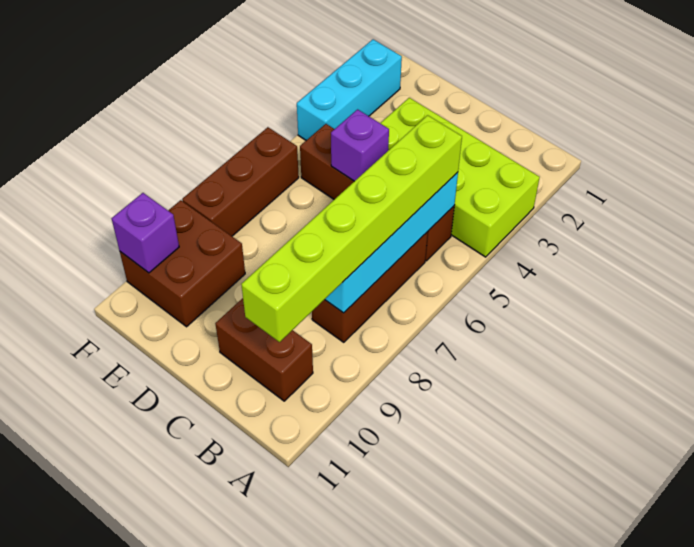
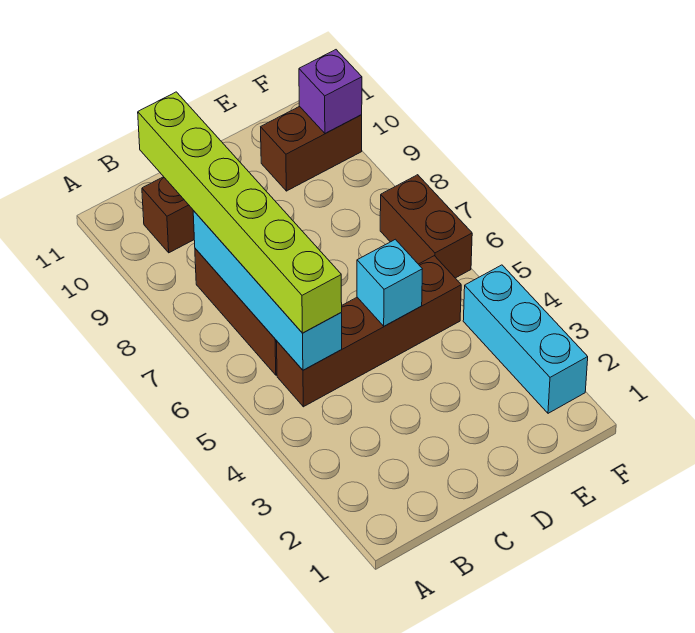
lime 2x4 brick [380,98,540,257] -> none
purple 1x1 brick [331,109,389,181] -> cyan 1x1 brick [357,239,422,326]
brown 2x2 brick [120,200,245,327] -> brown 1x2 brick [261,106,362,191]
brown 1x3 brick [182,127,299,236] -> brown 1x2 brick [380,175,472,278]

